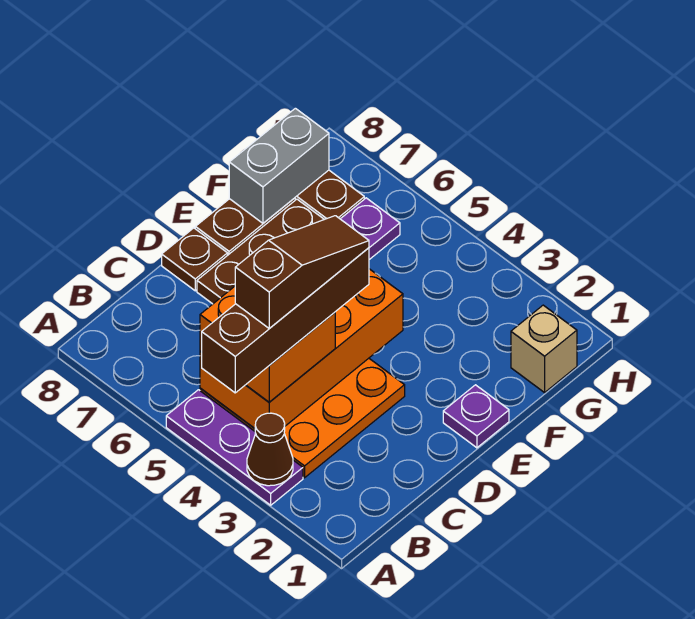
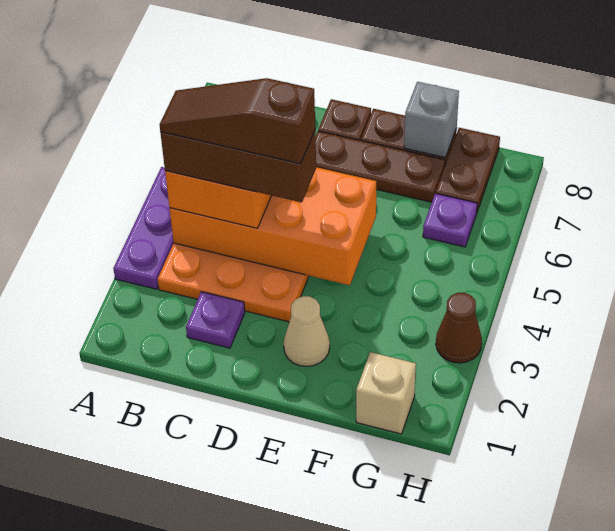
brown 1x1 cone [247,413,293,486] -> brown 1x1 cone moved to [436,293,482,363]
brown 1x4 brick [202,248,369,393] -> brown 1x3 brick [160,131,316,202]
brown 1x3 slope [235,216,369,328] -> brown 1x3 slope turned to [160,78,315,164]
purple 1x1 plate [443,385,509,448] -> purple 1x1 plate moved to [186,292,245,348]
none -> tan 1x1 cone [284,296,330,366]
grey 1x2 brick [229,108,329,223] -> grey 1x1 brick [404,82,459,158]

